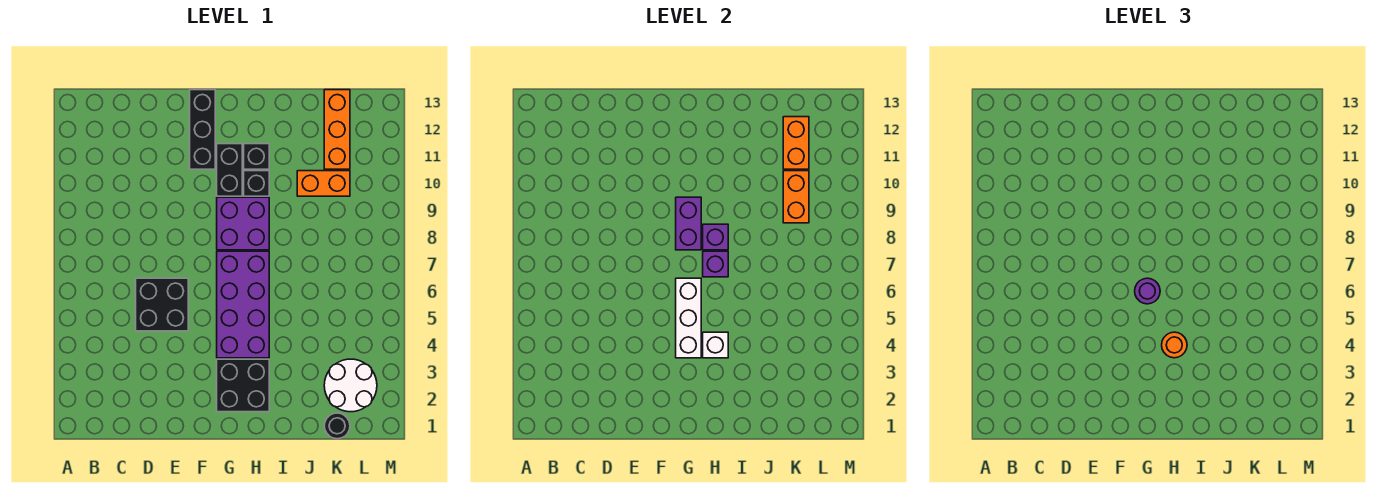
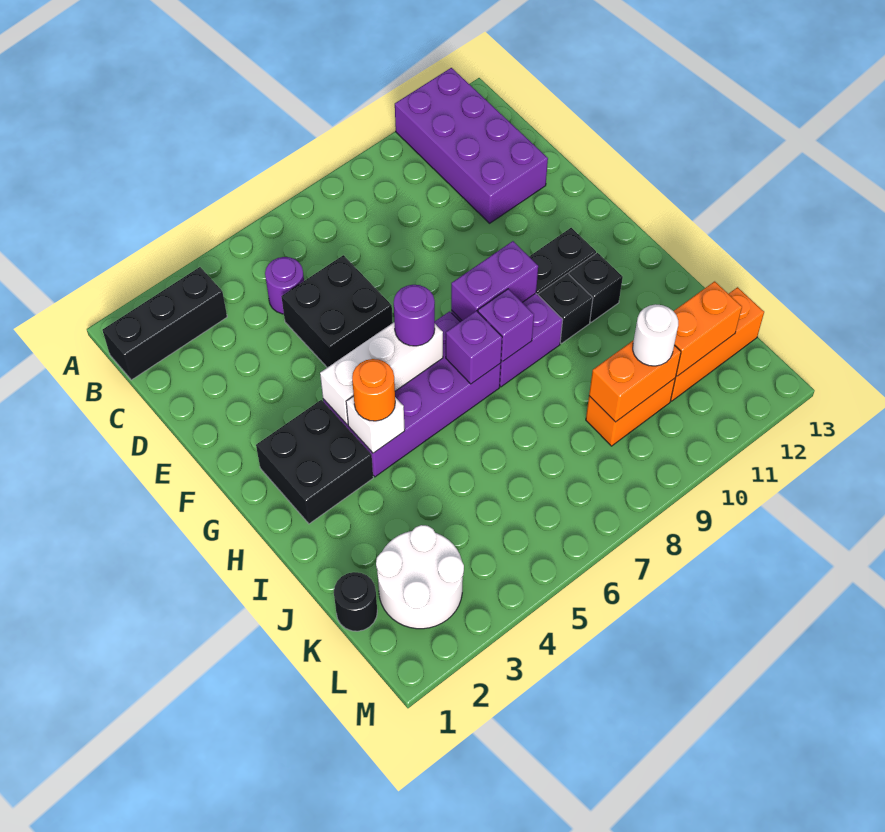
none -> purple 2x4 brick [395,68,548,223]
none -> purple 1x1 round brick [265,257,304,314]
black 1x3 brick [190,90,215,169] -> black 1x3 brick moved to [102,267,227,380]
orange 1x2 brick [297,171,350,196] -> orange 1x2 brick turned to [586,378,675,446]
none -> white 1x1 round brick [633,304,678,366]

